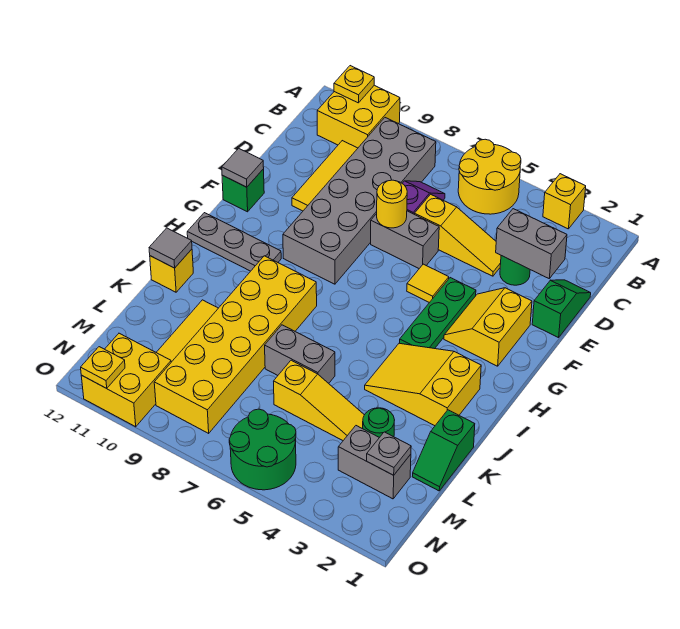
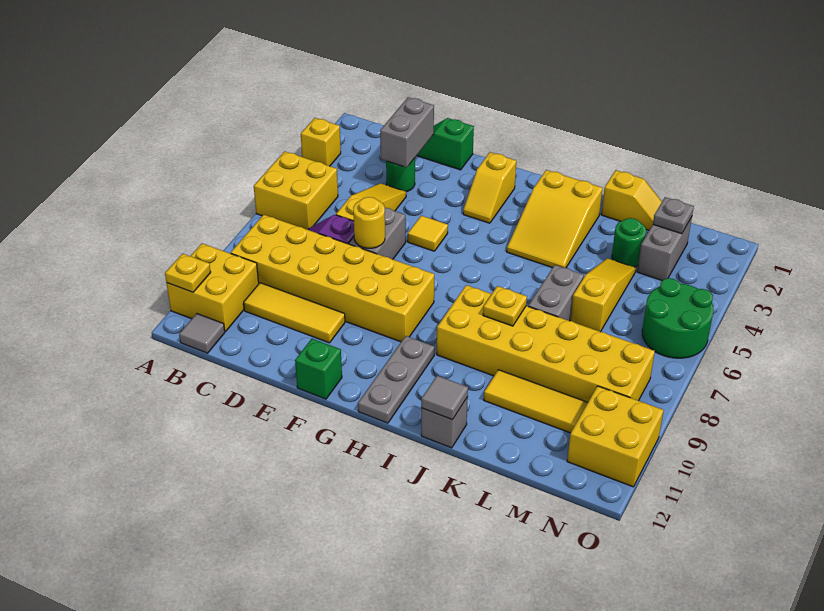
yellow 2x2 round brick [458,139,521,214] -> yellow 2x2 brick [254,151,338,230]
grey 2x6 brick [283,118,436,284] -> yellow 2x6 brick [231,215,434,342]
yellow 2x2 slope [444,288,532,366] -> yellow 1x2 slope [463,152,516,223]
green 1x3 plate [400,278,476,349] -> none
grey 1x1 tile [222,148,264,187] -> grey 1x1 tile moved to [179,314,225,353]
yellow 1x1 brick [150,249,193,292] -> grey 1x1 brick [421,397,468,448]
green 1x2 slope [412,410,475,491] -> yellow 1x2 slope [601,170,662,230]
yellow 1x1 plate [81,347,125,388] -> yellow 1x1 plate moved to [483,286,527,326]

